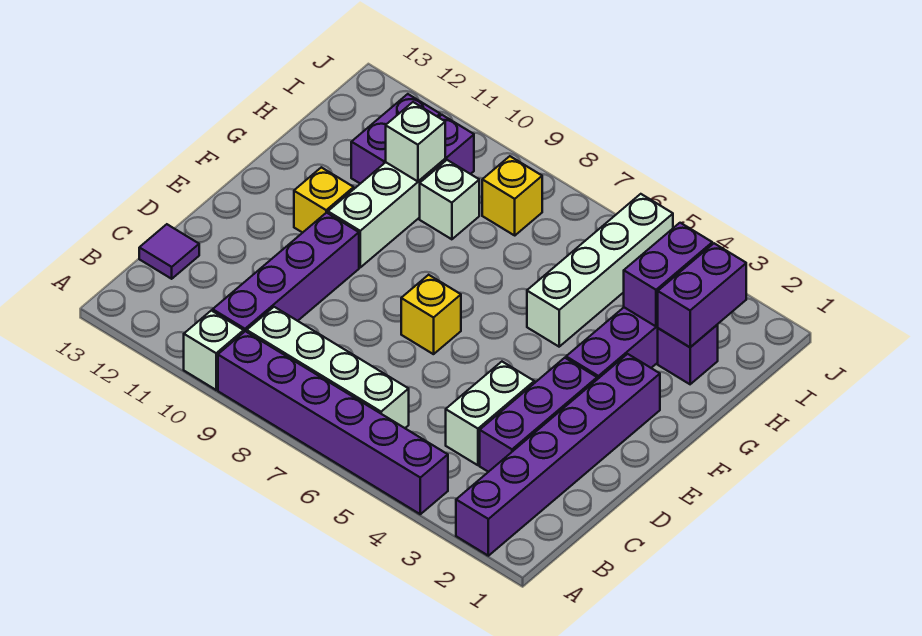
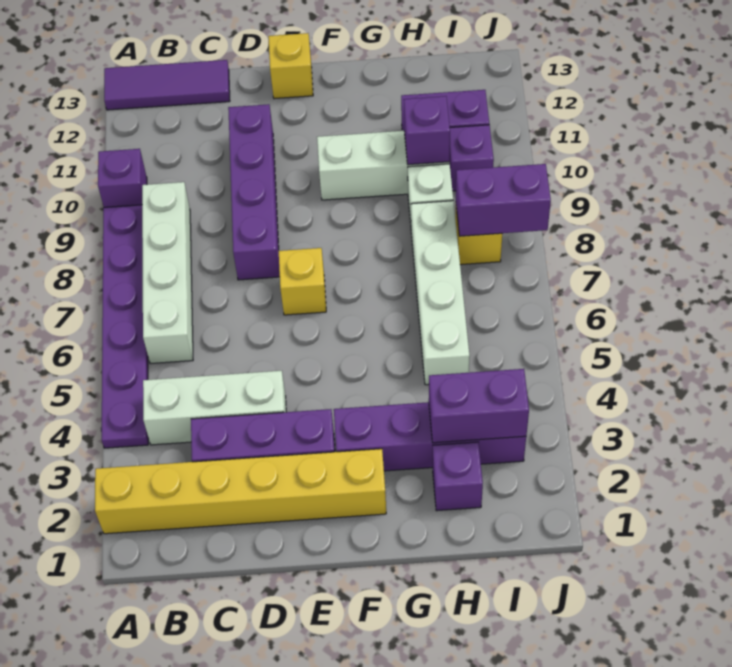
purple 1x6 brick [456,354,660,556] -> yellow 1x6 brick [95,449,386,534]
purple 1x6 brick [218,331,448,514] -> purple 1x6 plate [102,205,148,448]
white 1x1 brick [184,311,244,390] -> purple 1x1 brick [98,149,147,207]
purple 1x4 brick [213,212,359,332] -> purple 1x4 brick turned to [228,104,280,280]
white 1x2 brick [446,362,534,465] -> white 1x3 brick [143,371,286,445]
purple 1x1 tile [139,224,199,279] -> purple 1x3 tile [104,60,230,110]
yellow 1x1 brick [294,167,354,233] -> yellow 1x1 brick moved to [268,33,313,99]
white 1x4 brick [527,194,673,347] -> white 1x4 brick turned to [411,201,470,385]
purple 1x2 brick [658,243,746,347] -> purple 1x2 brick moved to [456,164,551,236]
white 1x1 brick [386,102,445,181] -> purple 1x1 brick [404,96,450,165]

